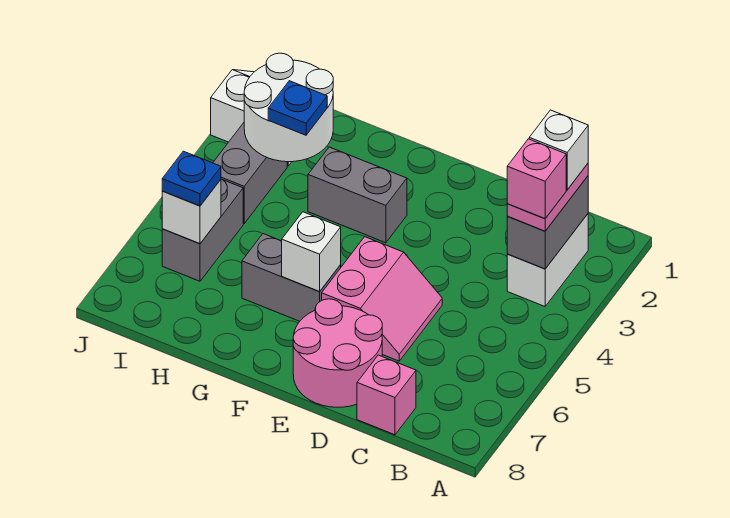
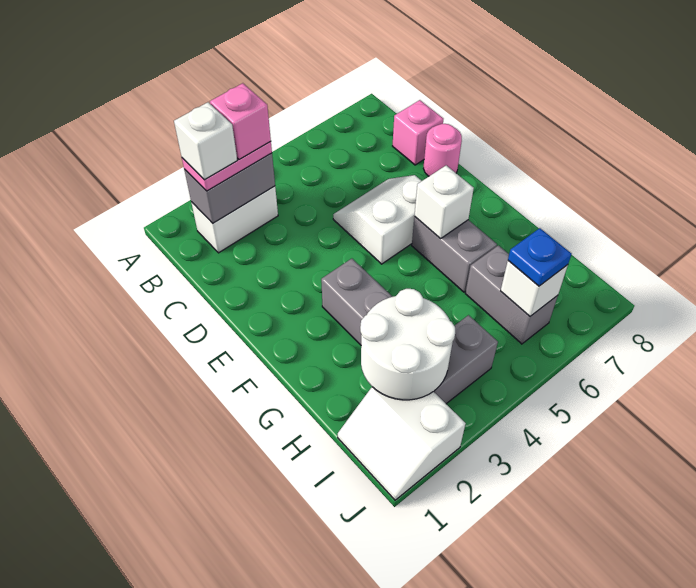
pink 2x2 slope [322,237,442,361] -> white 2x2 slope [333,175,421,264]
pink 2x2 round brick [293,299,382,407] -> pink 1x1 round brick [424,124,462,176]
blue 1x1 plate [268,81,327,135] -> none
grey 1x2 brick [162,179,243,281] -> grey 1x2 brick turned to [465,245,558,344]

